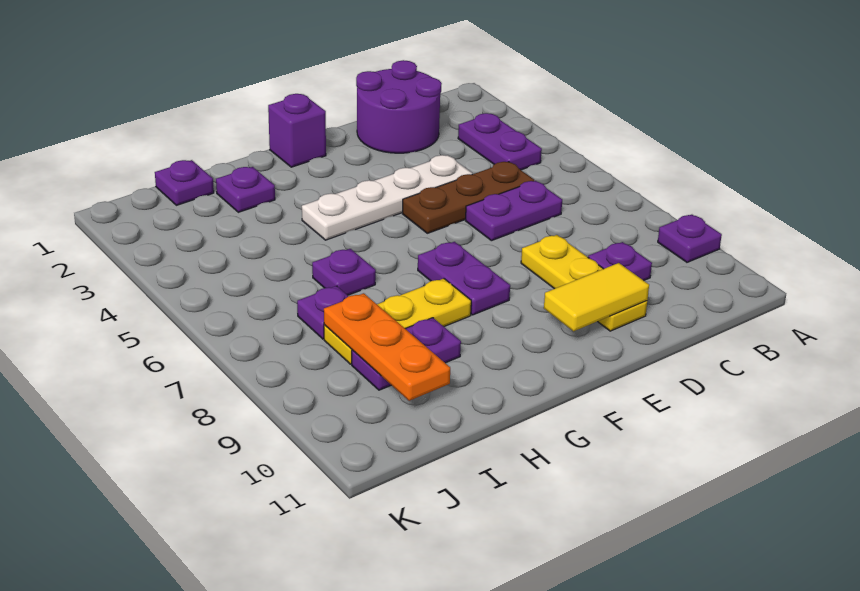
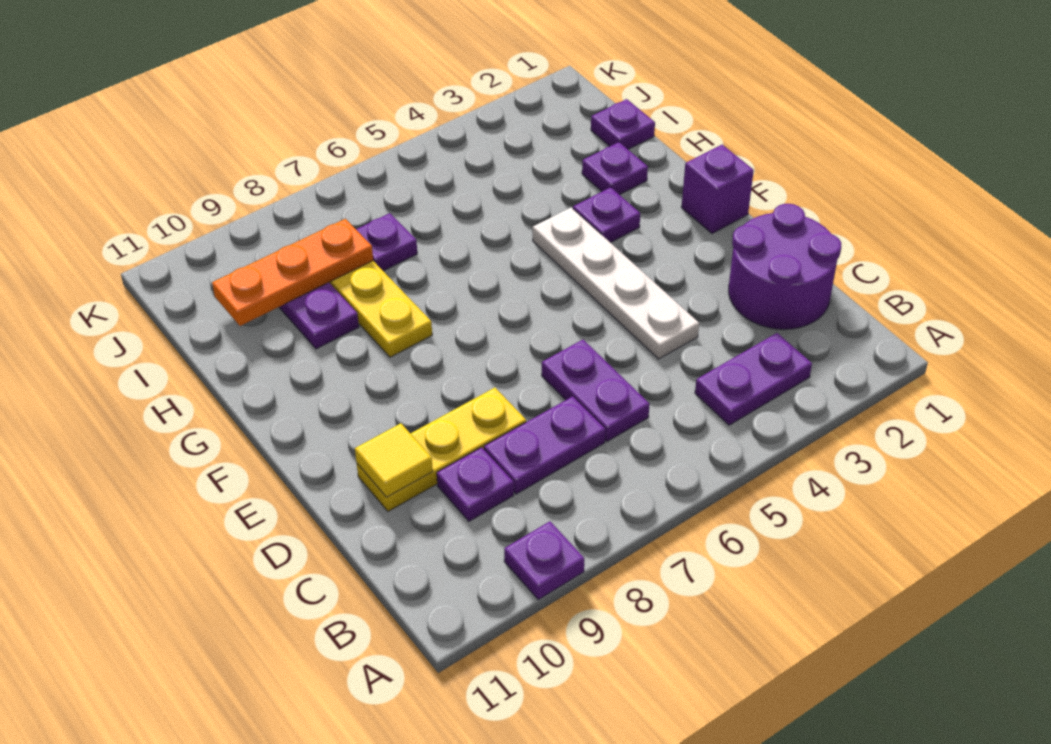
brown 1x3 plate [402,162,534,233] -> none
yellow 1x2 tile [544,263,649,331] -> yellow 1x1 tile [355,423,433,497]
purple 1x2 plate [418,242,510,315] -> purple 1x2 plate moved to [484,396,605,494]
purple 1x1 plate [312,249,376,295] -> purple 1x1 plate moved to [573,187,640,243]

